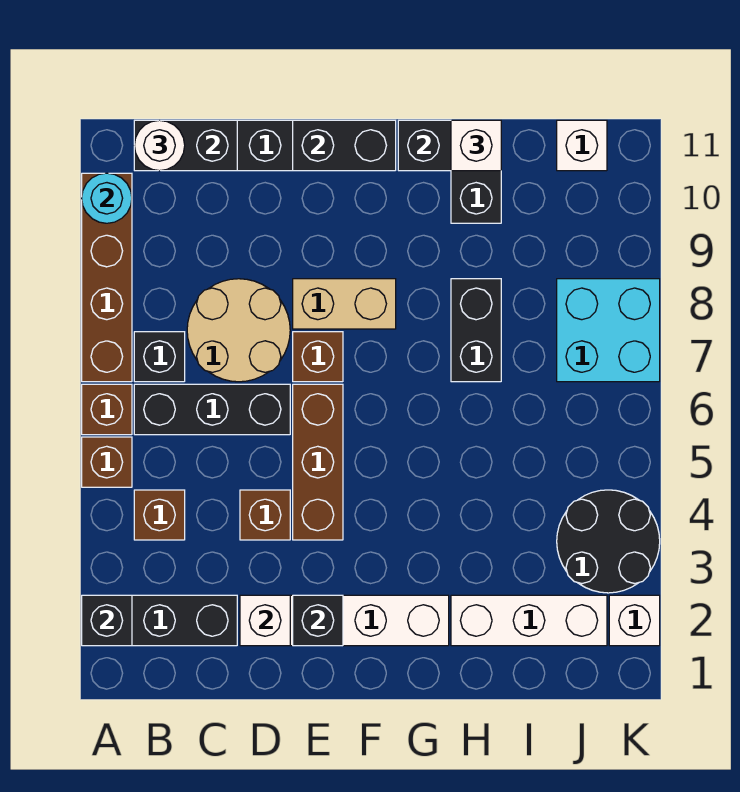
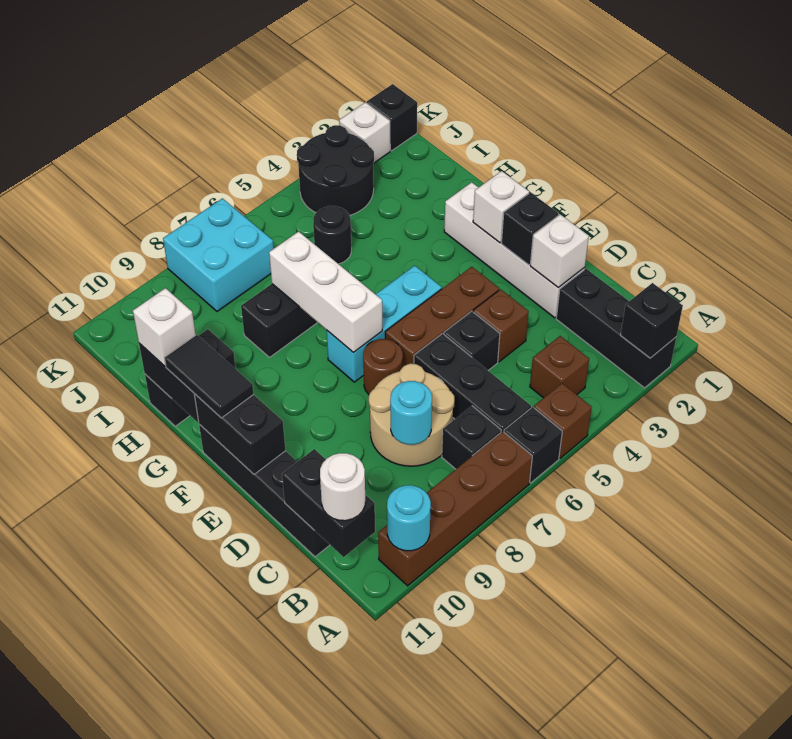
brown 1x1 brick [82,384,132,435] -> black 1x1 brick [504,407,562,483]
none -> cyan 1x1 round brick [390,381,432,445]
none -> black 1x1 brick [444,311,500,370]
brown 1x1 brick [293,332,343,382] -> brown 1x1 round brick [363,339,403,394]
tan 1x2 brick [293,279,396,329] -> none
none -> cyan 1x3 brick [327,266,442,382]
none -> black 1x2 tile [165,335,253,418]
white 1x3 brick [451,595,607,646] -> white 1x3 brick moved to [269,232,382,353]
none -> black 1x1 round brick [313,206,352,264]
white 1x1 brick [557,120,607,171] -> white 1x1 brick moved to [473,171,529,243]
none -> black 1x1 brick [367,84,417,151]

